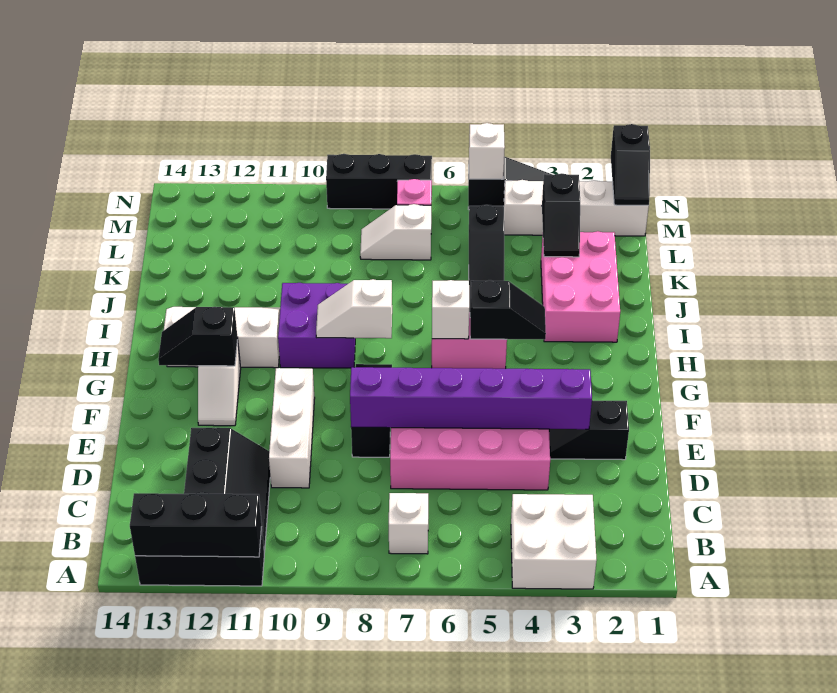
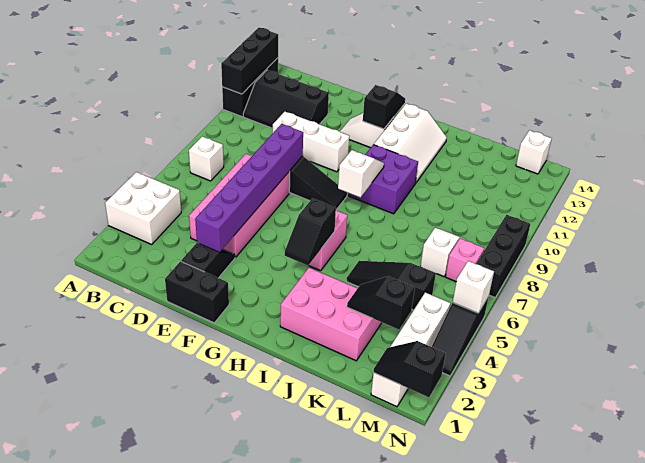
none -> black 1x2 brick [165,261,229,323]
white 1x1 brick [432,280,469,339] -> white 1x1 brick moved to [516,130,552,174]

